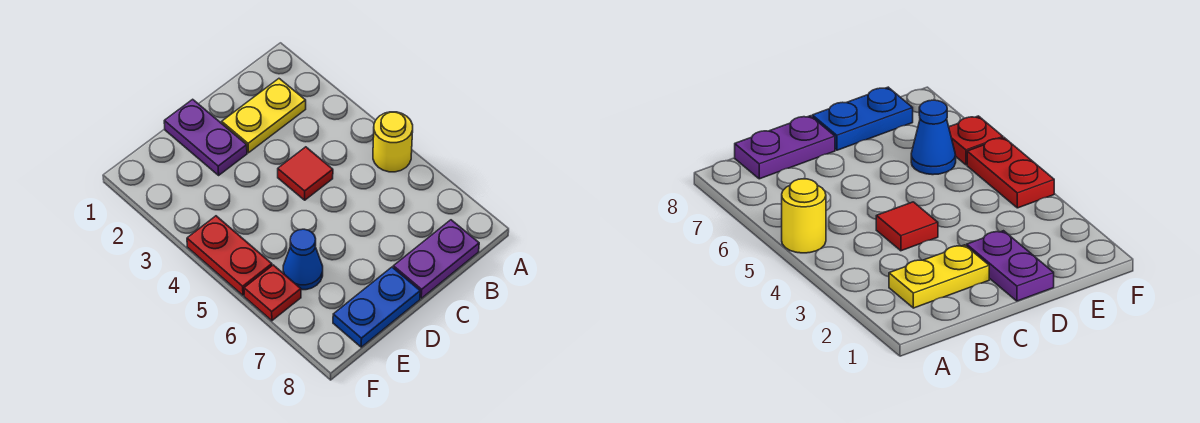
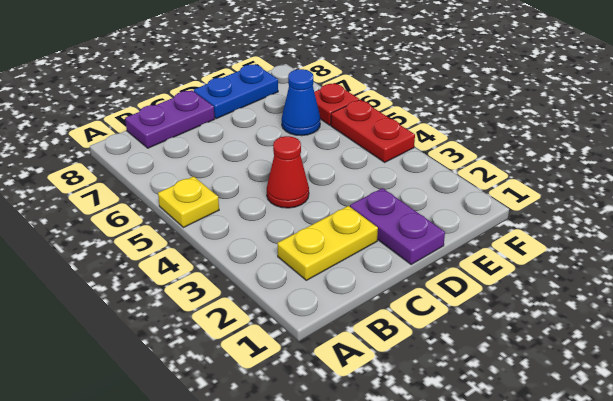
yellow 1x1 round brick [373,112,413,172] -> yellow 1x1 plate [158,176,219,228]
red 1x1 tile [278,147,333,200] -> red 1x1 cone [267,136,309,208]

